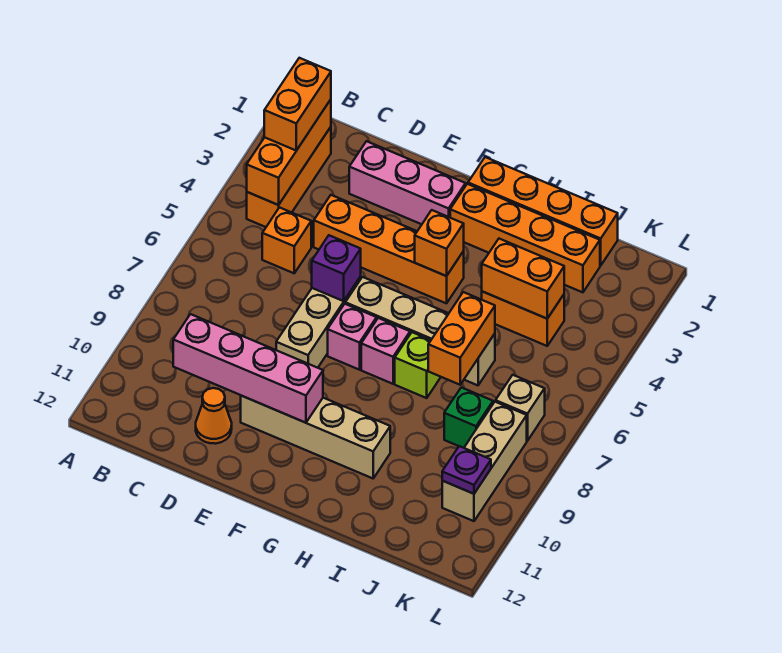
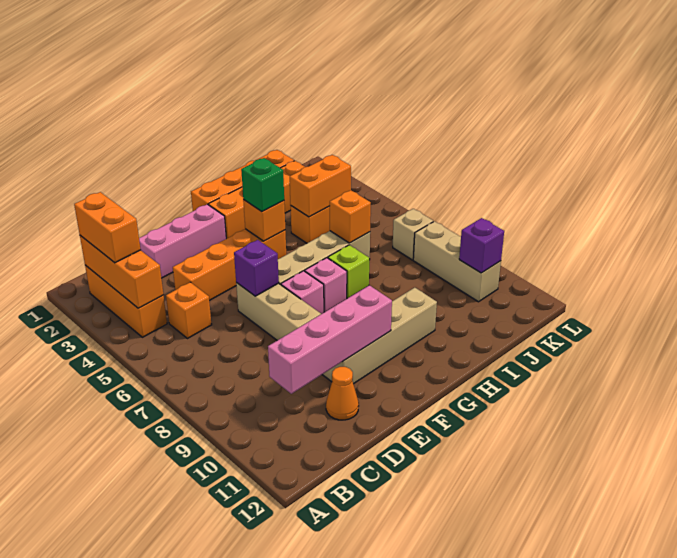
orange 1x2 brick [428,292,495,385] -> orange 1x1 brick [330,190,371,243]
green 1x1 brick [444,387,493,448] -> green 1x1 brick moved to [241,158,284,212]
purple 1x1 plate [442,446,491,494] -> purple 1x1 brick [459,218,504,273]

